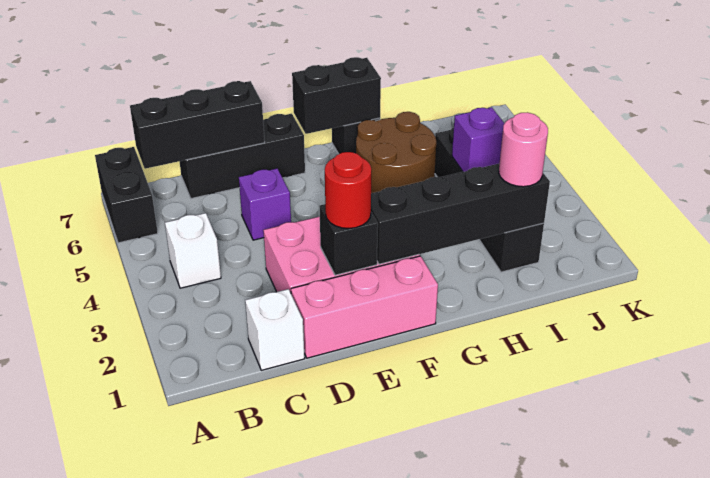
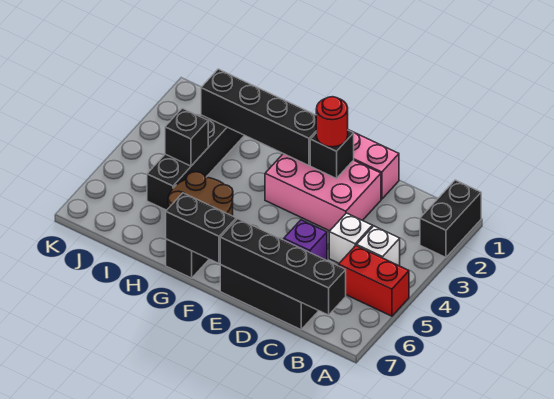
none -> red 1x2 brick [339,246,409,316]
black 1x2 brick [95,147,158,243] -> black 1x2 brick moved to [420,180,481,257]
black 1x3 brick [130,81,265,169] -> black 1x4 brick [220,219,346,315]
white 1x1 brick [245,289,305,370] -> white 1x1 brick moved to [329,213,372,263]
pink 1x1 round brick [499,112,548,187] -> none
purple 1x1 brick [452,107,505,172] -> black 1x1 brick [165,108,208,166]

